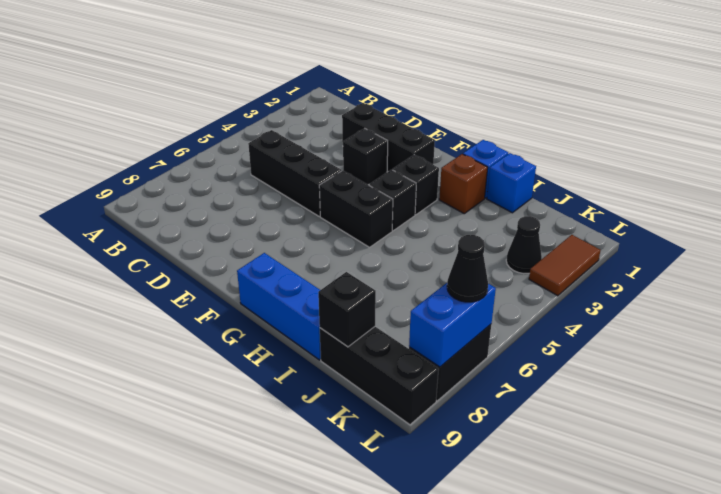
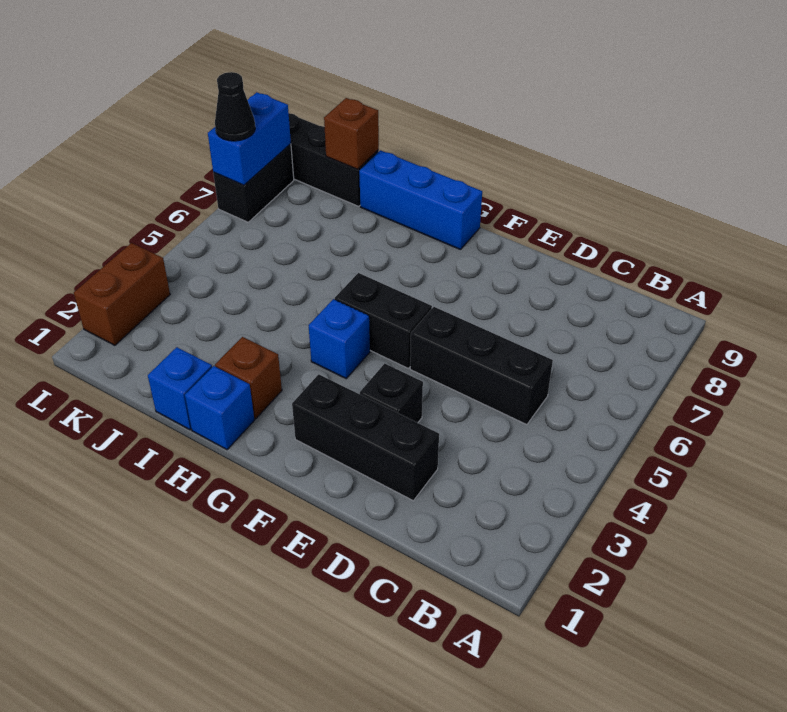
black 1x1 brick [393,155,439,215] -> none
black 1x1 brick [369,170,416,231] -> blue 1x1 brick [309,299,370,378]
black 1x1 brick [318,272,376,347] -> brown 1x1 brick [324,98,379,169]
black 1x1 cone [506,216,542,274] -> none
brown 1x2 tile [529,235,601,296] -> brown 1x2 brick [74,243,170,345]

